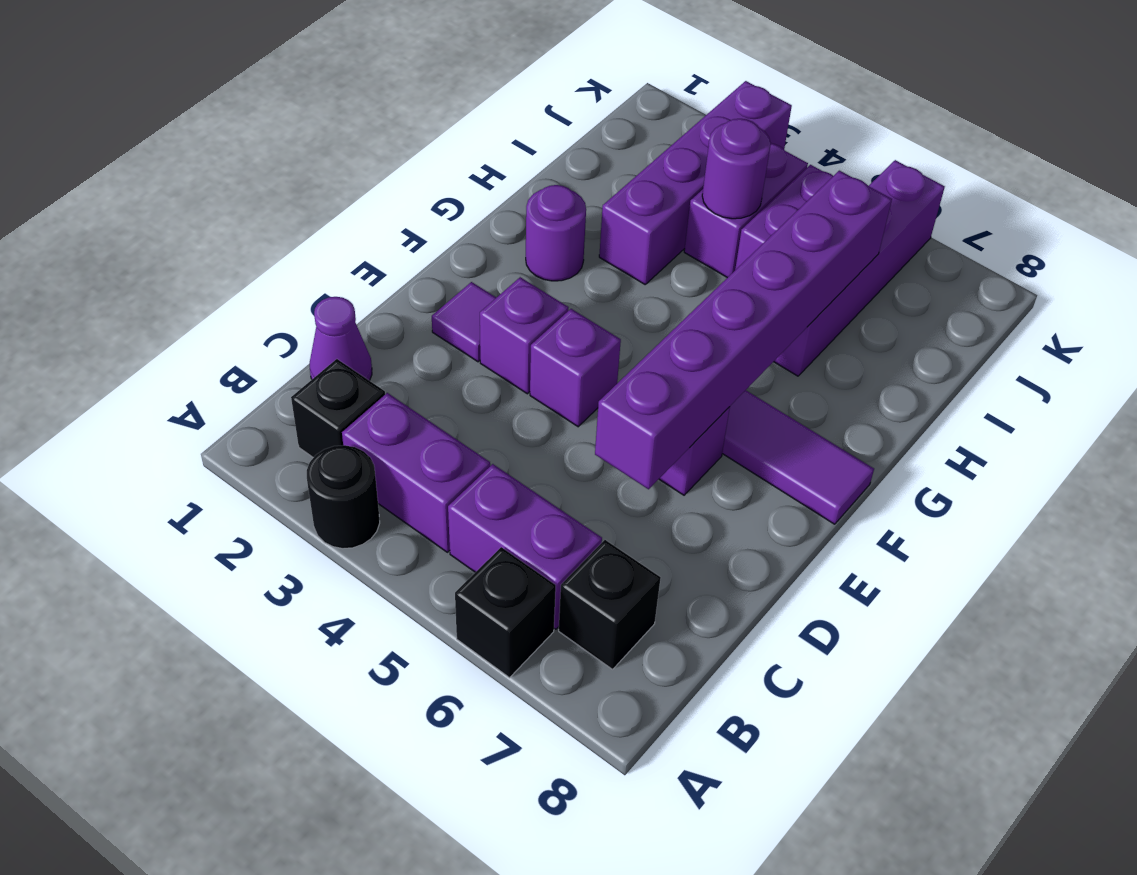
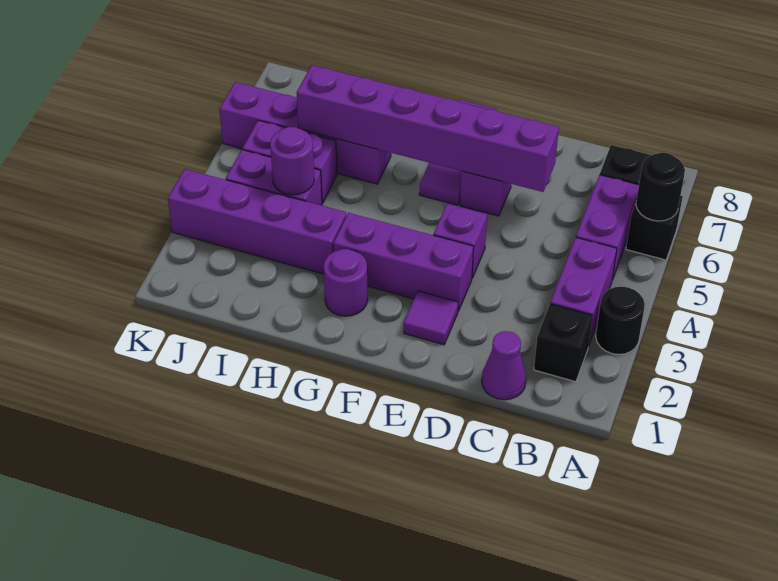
none -> black 1x1 round brick [636,153,685,221]
purple 1x1 brick [480,277,569,394] -> purple 1x3 brick [333,213,474,311]

